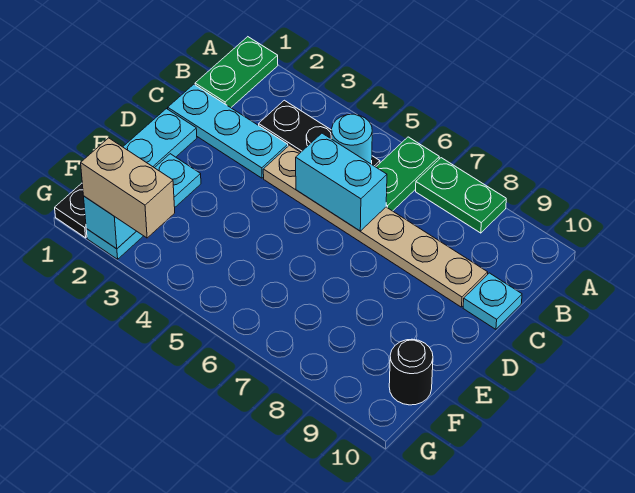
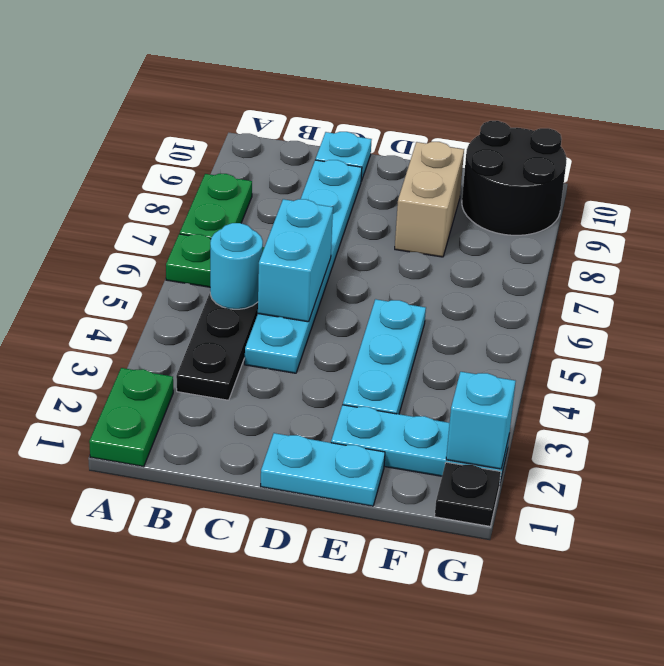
green 1x2 plate [195,37,278,108] -> green 1x2 plate turned to [89,368,173,467]
cyan 1x3 plate [168,84,288,178] -> cyan 1x3 plate moved to [343,299,426,414]
tan 1x6 plate [263,145,488,307] -> cyan 1x6 plate [245,160,362,373]
black 1x1 round brick [389,339,433,405] -> black 2x2 round brick [462,121,567,235]
tan 1x2 brick [81,138,175,238] -> tan 1x2 brick moved to [395,142,464,257]

